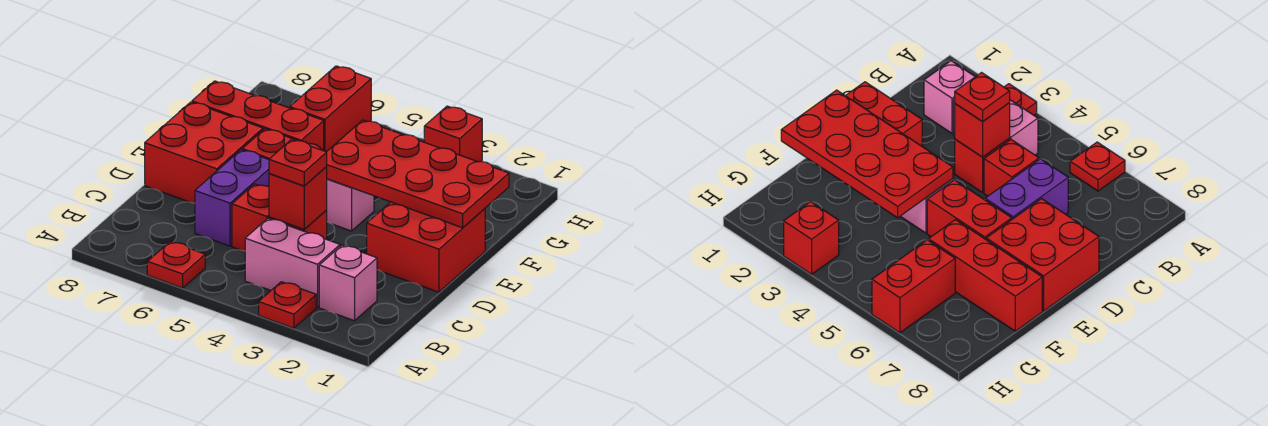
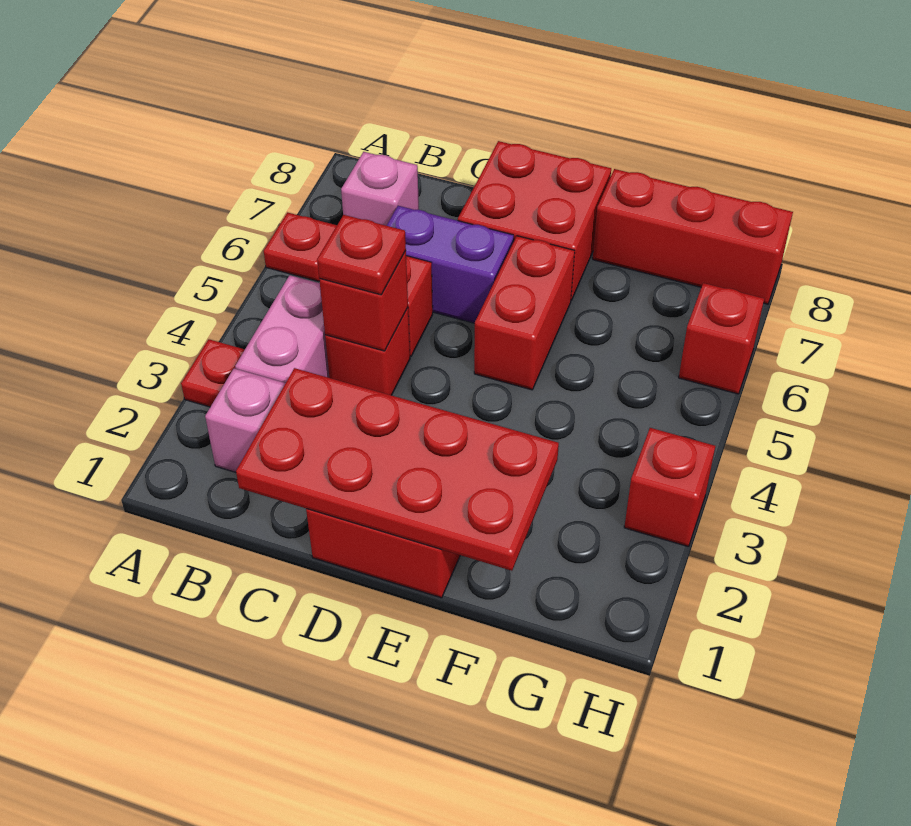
red 2x4 plate [326,120,509,228] -> red 2x4 plate turned to [236,368,559,571]
pink 1x1 brick [327,179,374,231] -> pink 1x1 brick moved to [341,152,419,226]
red 1x3 brick [192,81,324,150] -> red 1x3 brick turned to [593,169,793,304]
red 1x2 brick [290,66,371,151] -> red 1x1 brick [679,283,764,394]

